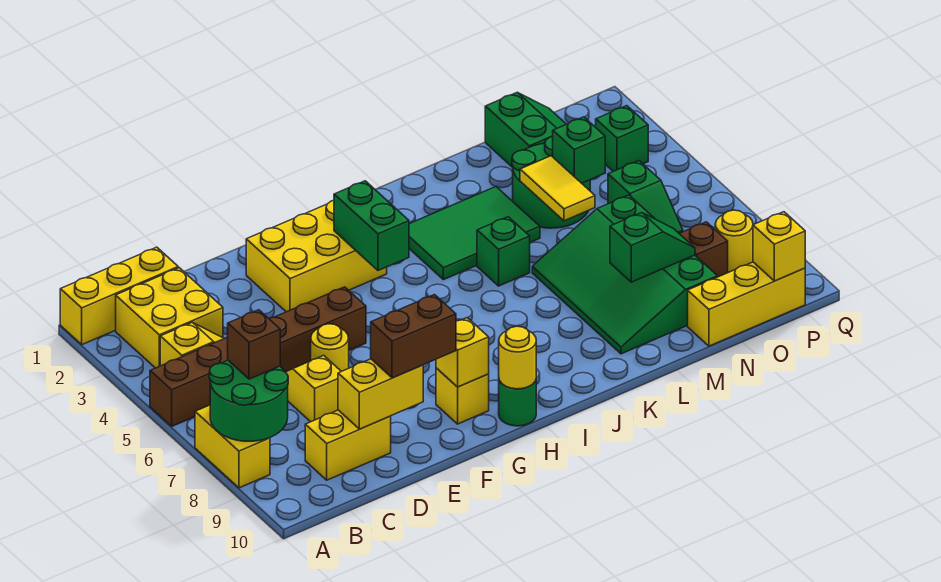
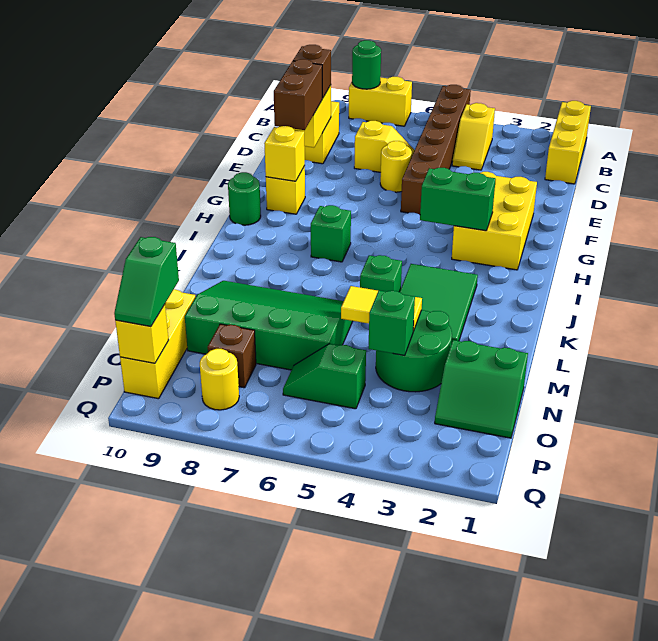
green 2x2 round brick [209,360,288,441] -> green 1x1 round brick [352,40,381,89]
yellow 2x2 brick [116,268,223,368] -> none
brown 1x1 brick [228,310,280,379] -> brown 1x1 brick moved to [293,45,331,98]
yellow 1x1 round brick [499,326,536,389] -> none
green 1x2 slope [610,213,695,282] -> green 1x2 slope moved to [114,237,179,326]
green 1x1 brick [596,106,648,171] -> green 1x1 brick moved to [311,205,351,262]

